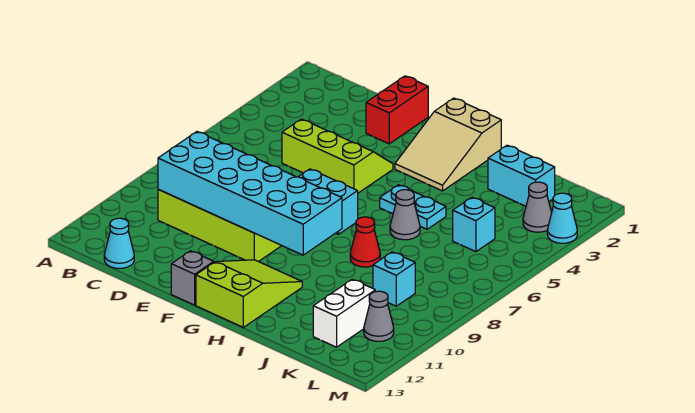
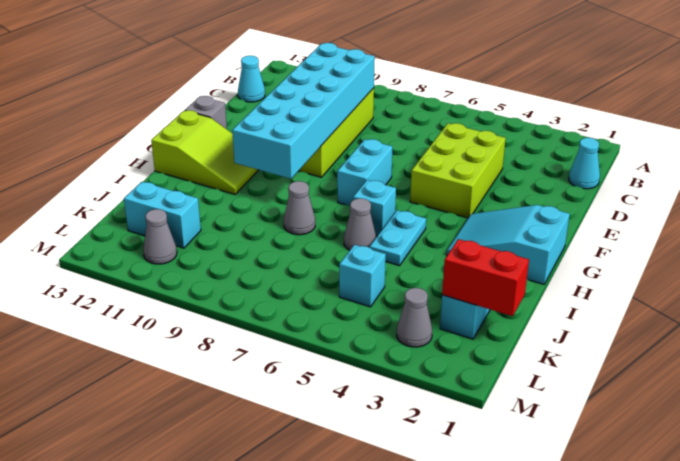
lime 2x3 slope [282,119,393,193] -> lime 2x3 brick [410,123,506,218]
red 1x2 brick [366,76,428,144] -> red 1x2 brick moved to [442,239,529,316]
tan 2x3 slope [395,98,501,191] -> cyan 2x3 slope [447,205,570,284]
red 1x1 cone [350,217,380,267] -> grey 1x1 cone [284,181,315,235]
cyan 1x1 brick [373,252,415,306] -> cyan 1x1 brick moved to [353,180,396,236]
white 1x2 brick [313,279,375,347] -> cyan 1x2 brick [124,182,201,248]
cyan 1x1 cone [547,193,577,243] -> cyan 1x1 cone moved to [569,138,600,189]

